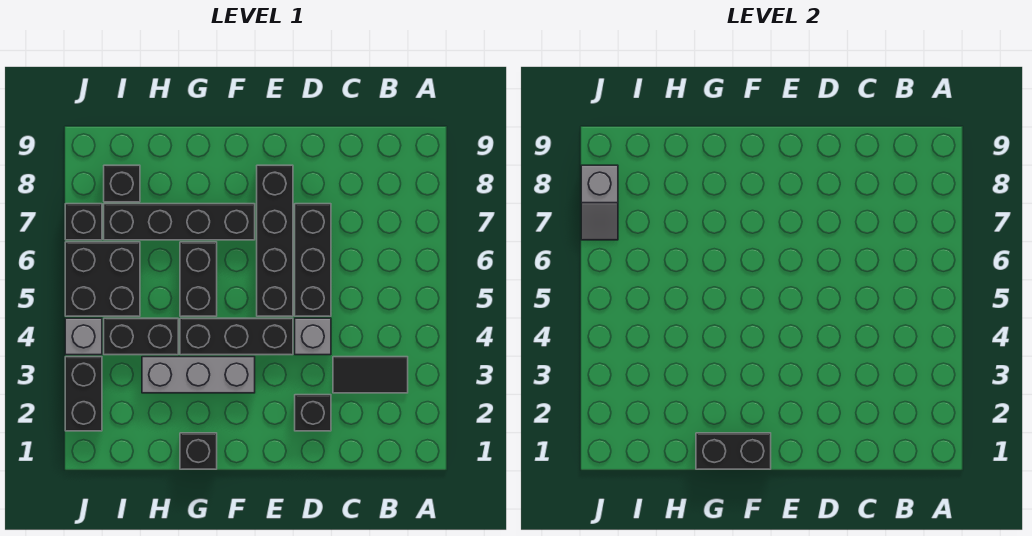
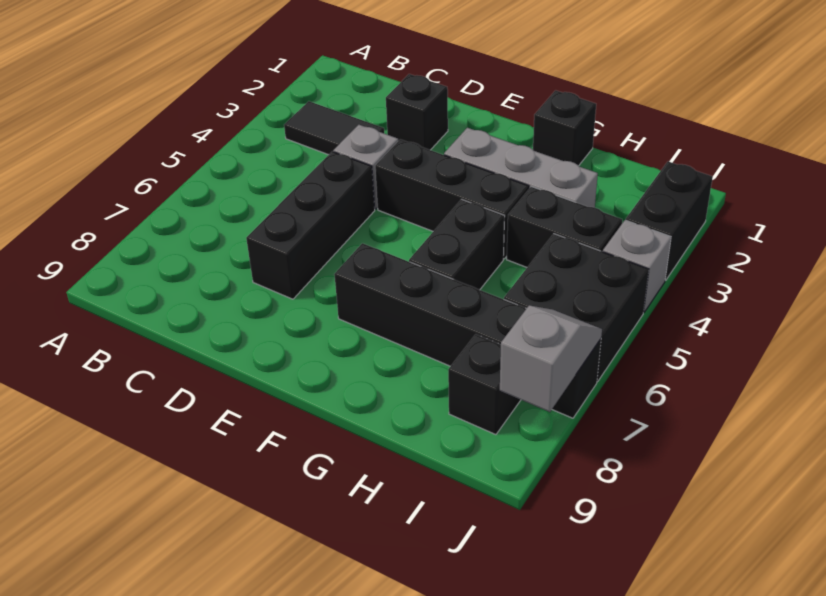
black 1x4 brick [257,165,293,316] -> none
black 1x2 brick [696,433,771,469] -> none

